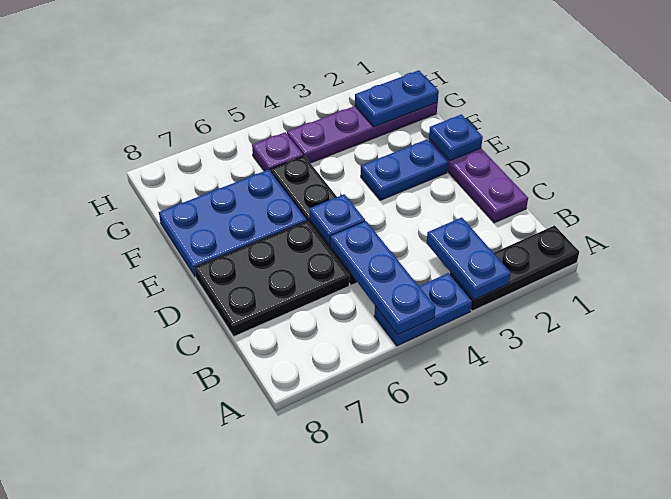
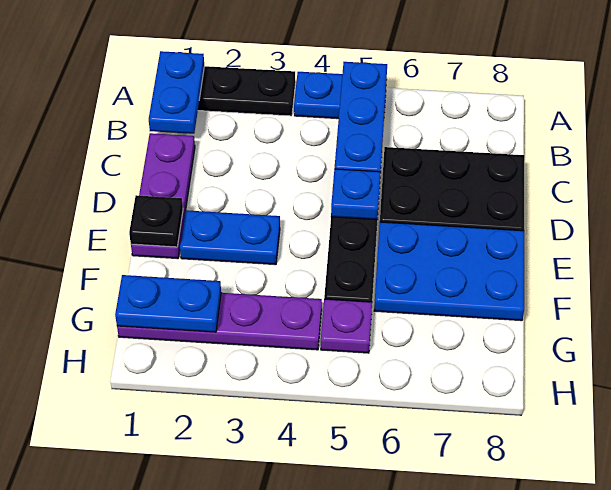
blue 1x2 plate [427,217,511,300] -> blue 1x2 plate moved to [149,51,204,134]
blue 1x1 plate [429,114,483,161] -> black 1x1 plate [129,195,183,247]

